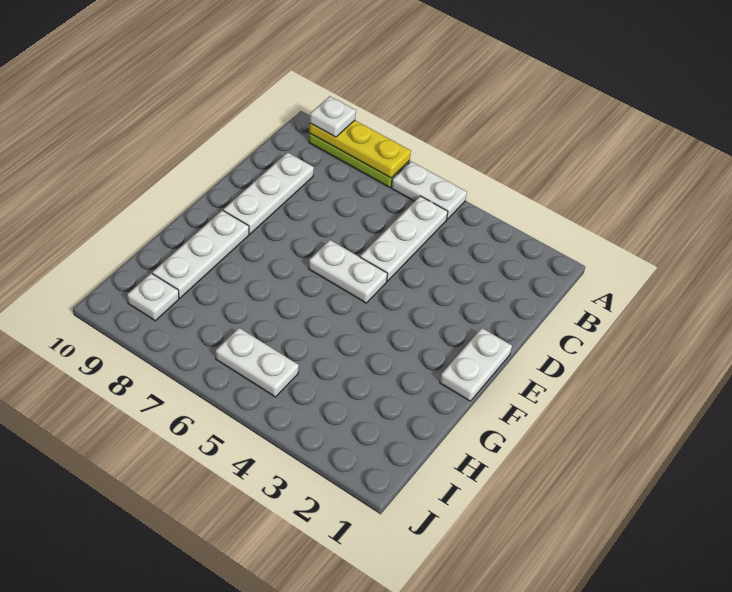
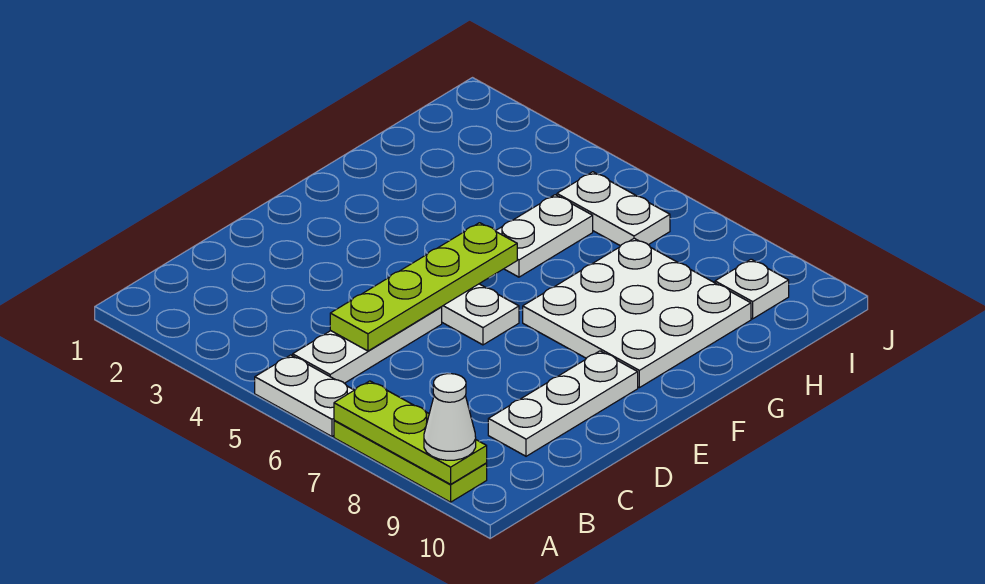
yellow 1x3 plate [309,121,411,178] -> lime 1x3 plate [334,381,487,484]
white 1x1 plate [310,96,356,137] -> white 1x1 cone [424,374,476,460]
none -> lime 1x4 plate [330,223,517,351]
white 1x2 plate [440,328,512,401] -> white 1x2 plate moved to [496,195,593,277]
white 1x3 plate [152,210,249,298] -> white 3x3 plate [523,238,751,388]

